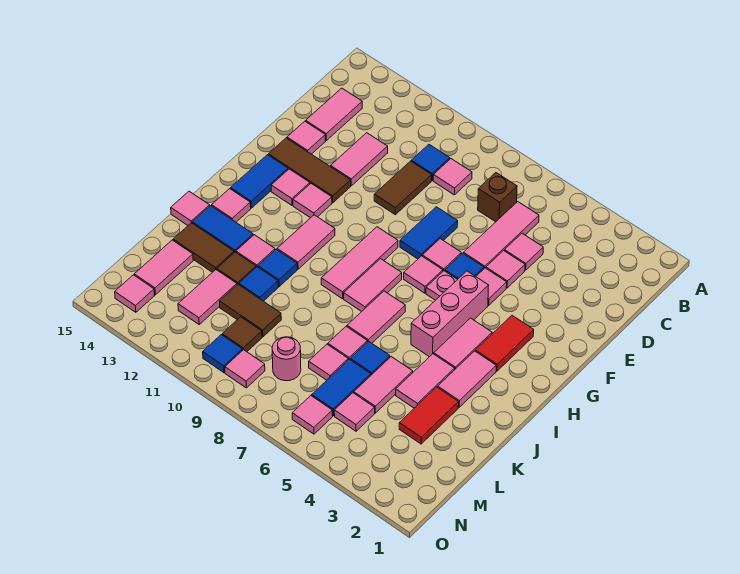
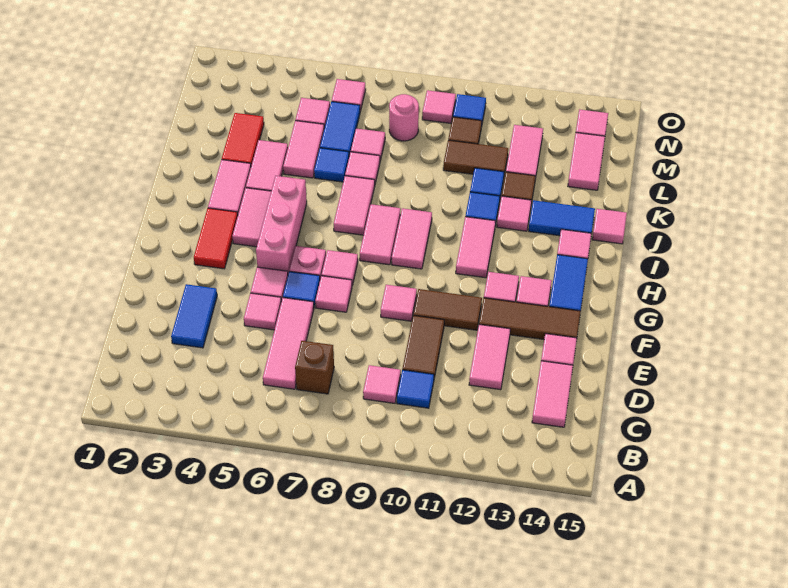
pink 1x1 tile [504,233,543,270] -> pink 1x1 tile moved to [381,285,417,321]
blue 1x2 tile [400,207,458,259] -> blue 1x2 tile moved to [171,284,217,348]
pink 1x3 tile [321,227,398,299] -> pink 1x2 tile [392,208,432,269]
brown 1x2 tile [173,223,234,272] -> brown 1x2 tile moved to [413,289,482,330]

